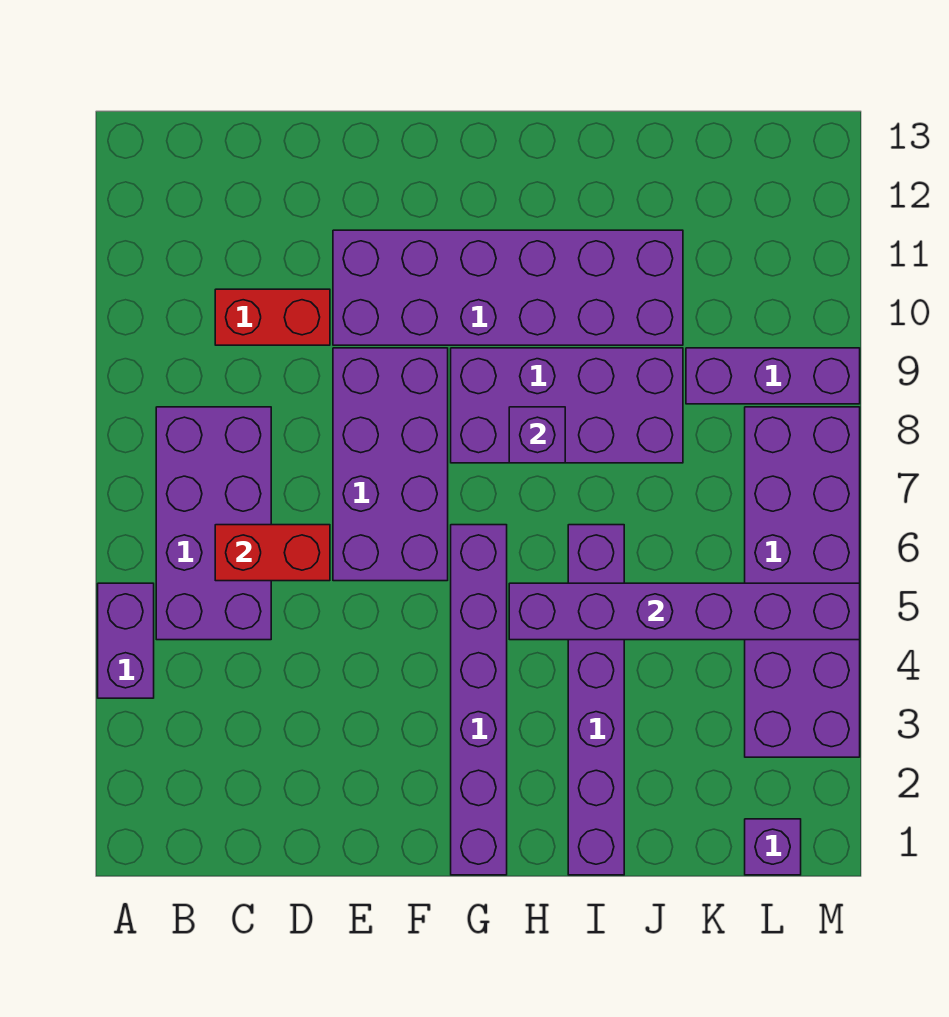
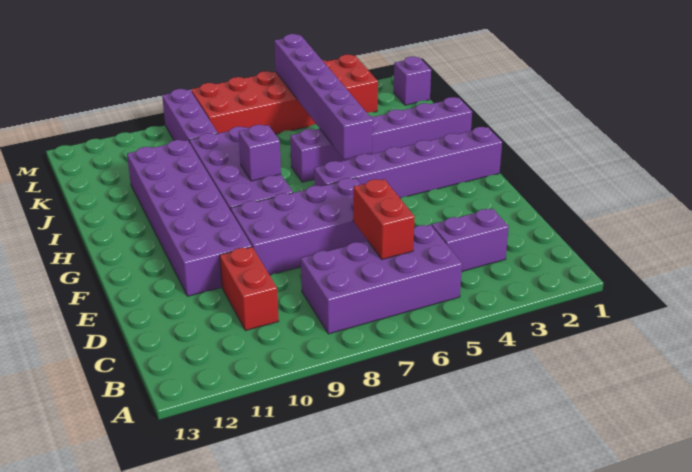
purple 1x2 brick [98,583,154,698] -> purple 1x2 brick moved to [432,209,509,271]
purple 2x6 brick [745,407,860,757] -> red 2x6 brick [191,55,378,134]

